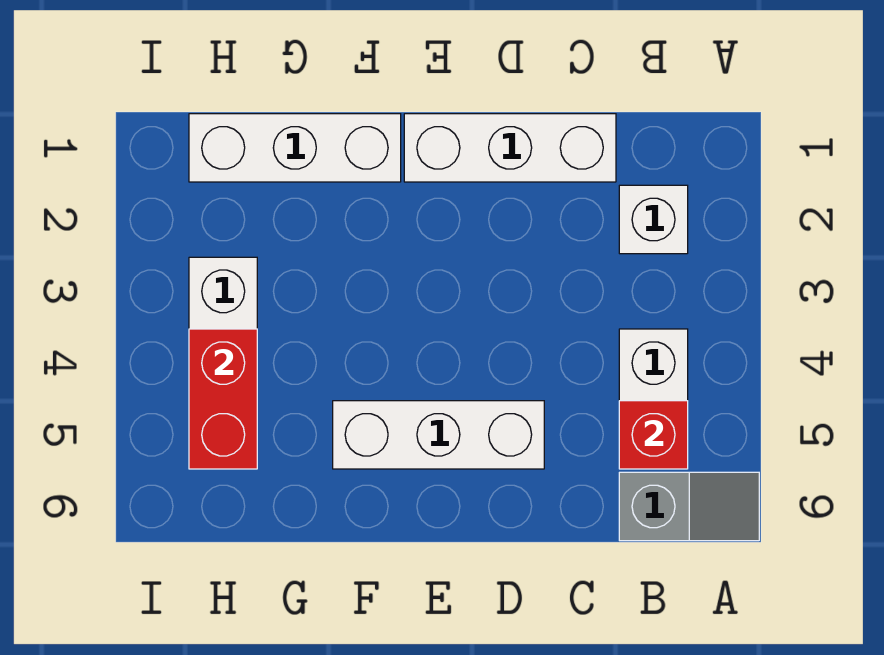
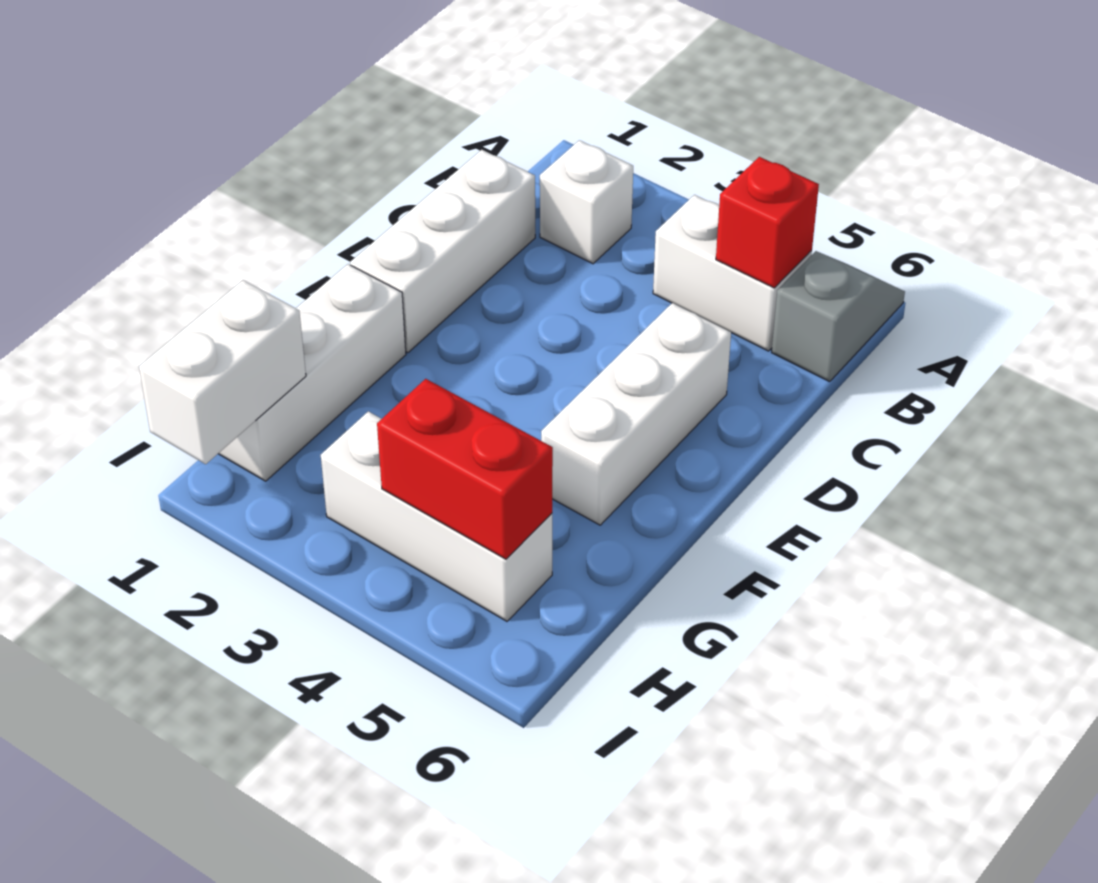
none -> white 1x2 brick [139,280,306,464]

